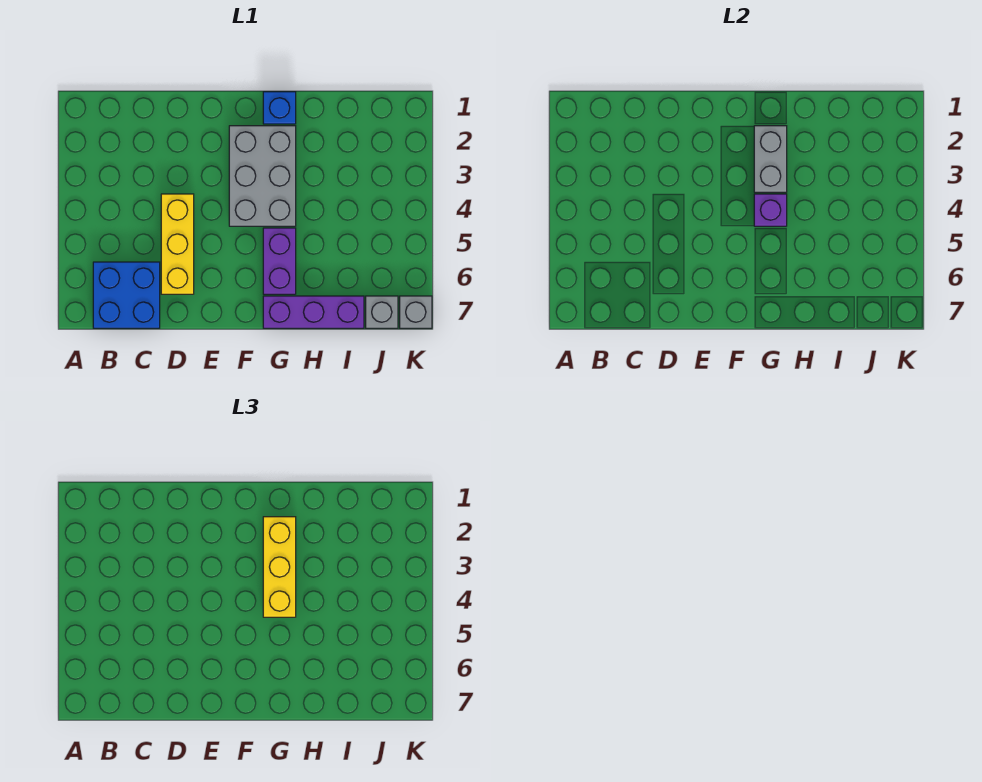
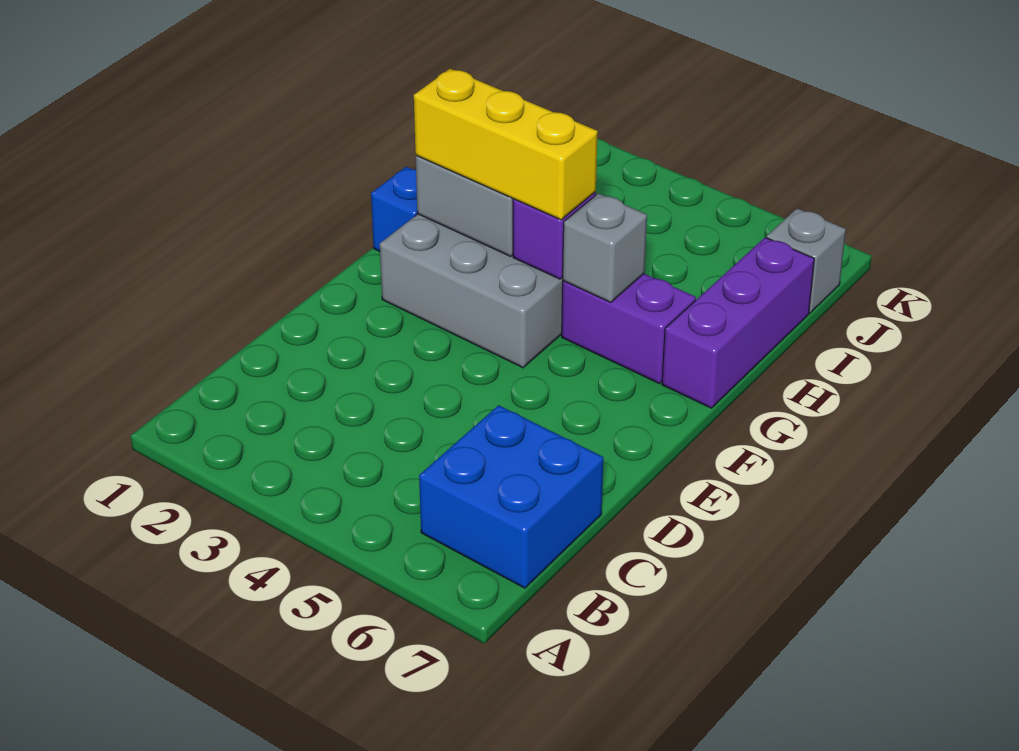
yellow 1x3 brick [161,194,194,294] -> none
grey 1x1 brick [400,296,432,328] -> grey 1x1 brick moved to [563,193,647,302]

